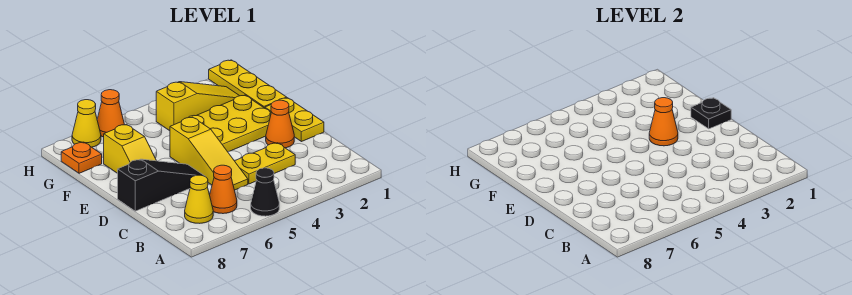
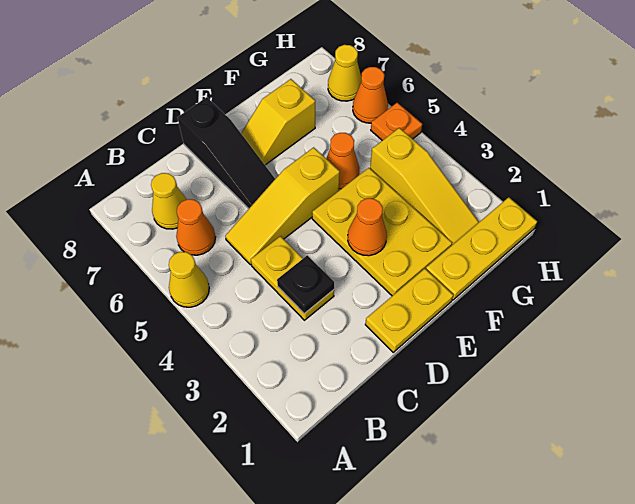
black 1x1 cone [251,168,279,216] -> yellow 1x1 cone [169,252,209,307]
orange 1x1 cone [266,100,294,148] -> orange 1x1 cone moved to [326,133,359,189]
black 1x1 plate [691,98,731,129] -> black 1x1 plate moved to [277,255,334,314]
orange 1x1 plate [61,142,102,173] -> orange 1x1 plate moved to [371,103,422,140]

